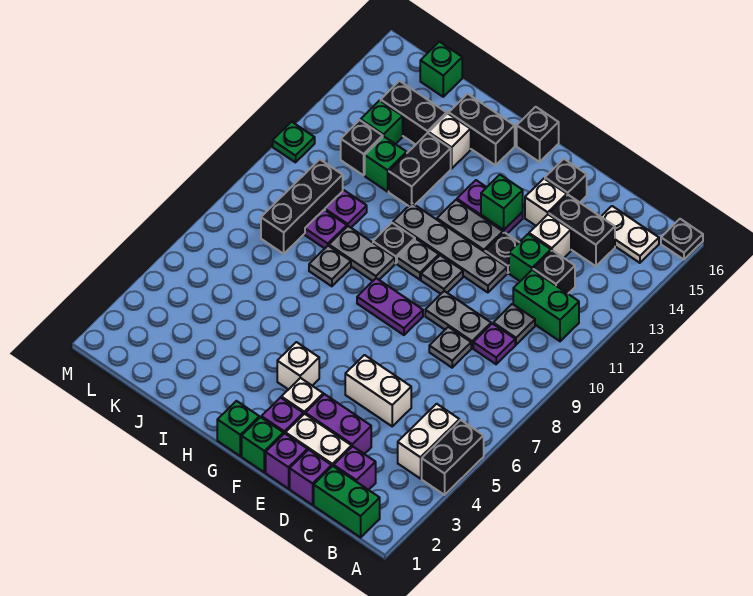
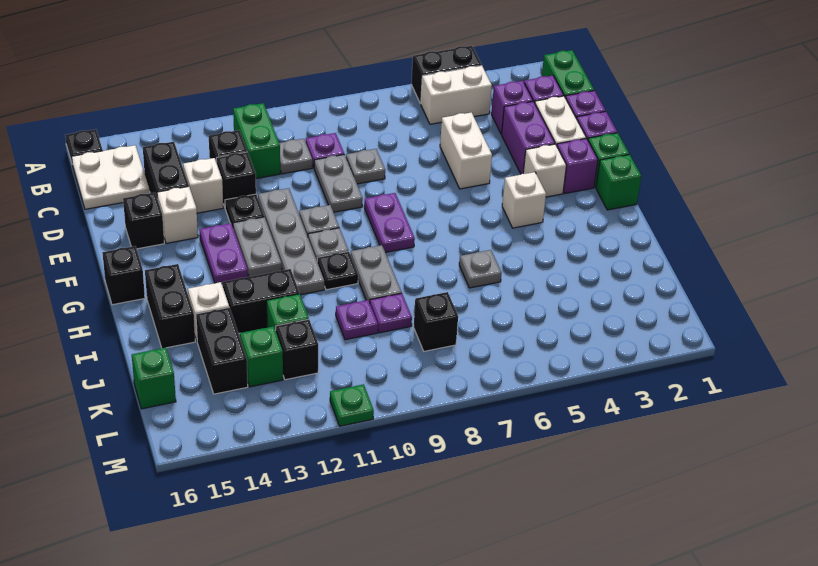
white 1x2 plate [601,206,659,263] -> white 2x2 plate [72,145,150,209]
none -> purple 1x1 brick [491,81,533,134]
green 1x1 brick [509,234,551,281] -> black 1x1 brick [216,152,256,207]
green 1x1 brick [481,175,523,230] -> none
grey 1x1 plate [309,246,351,286] -> grey 1x1 plate moved to [459,250,502,288]
black 1x3 brick [261,159,343,254] -> black 1x1 brick [414,292,458,351]

